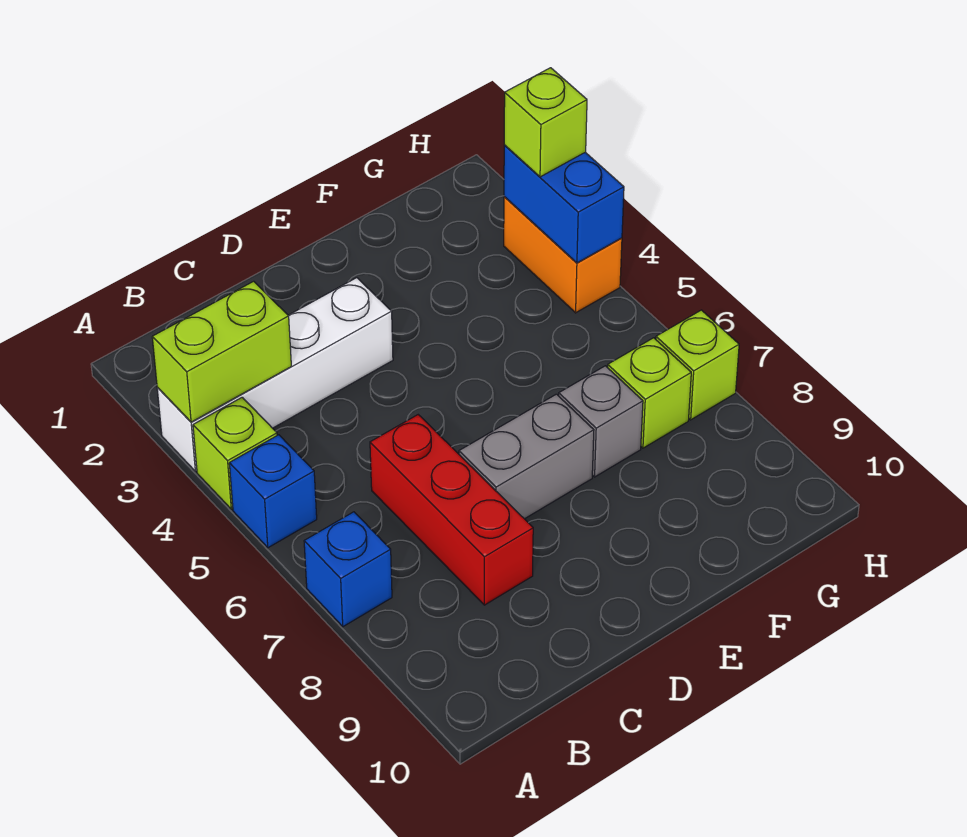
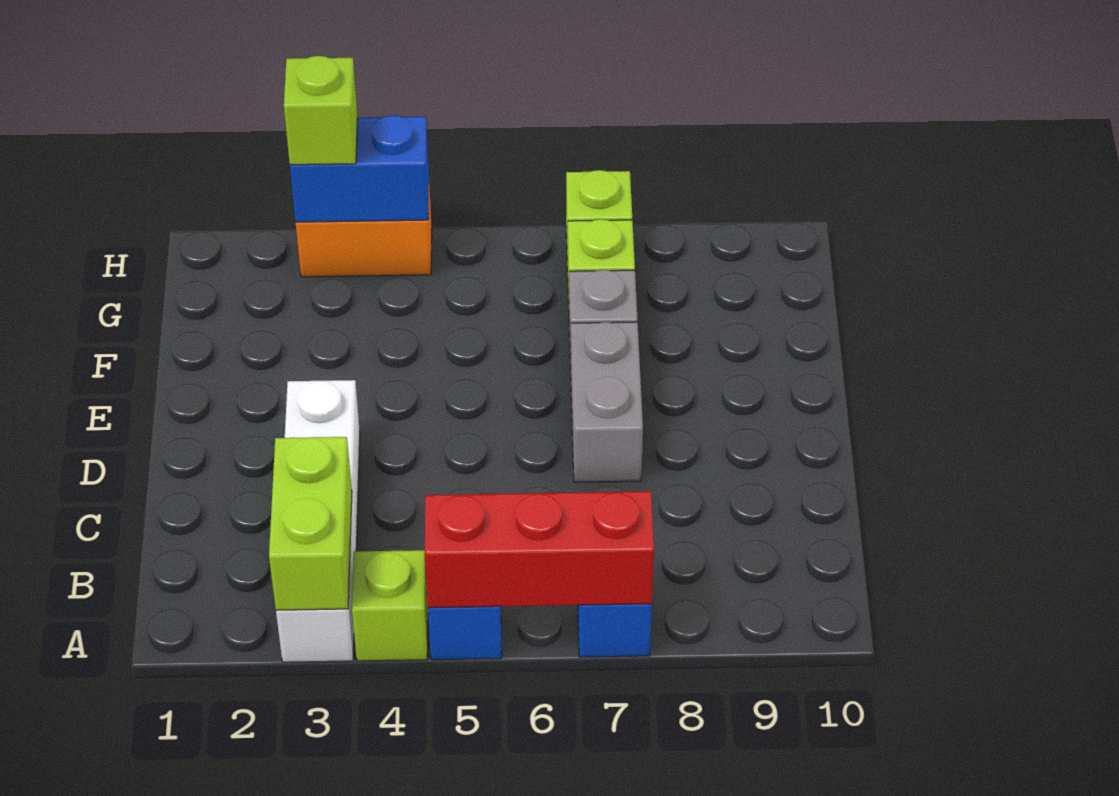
red 1x3 brick [370,415,533,605] -> red 1x3 brick moved to [425,491,654,608]

